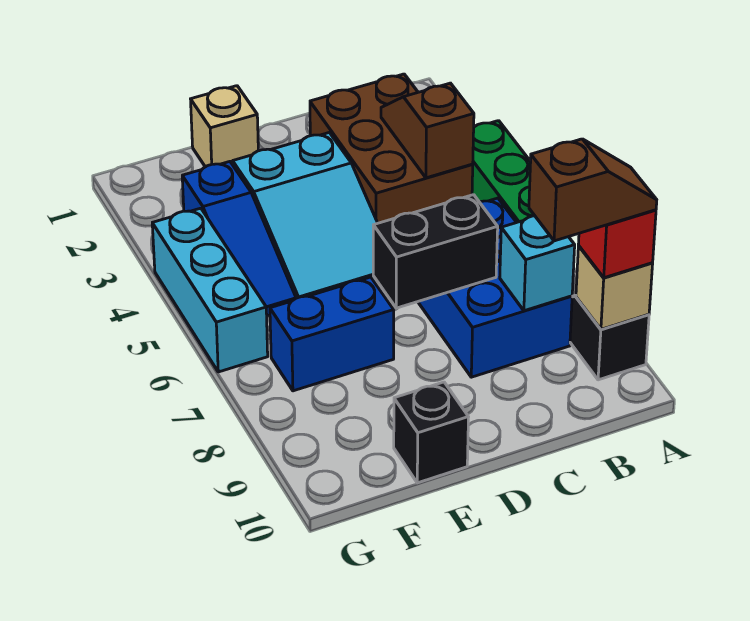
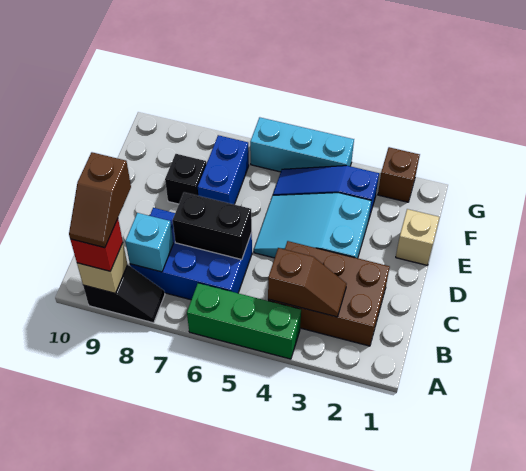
black 1x2 brick [373,195,498,308] -> black 1x2 brick turned to [173,192,252,260]
black 1x1 brick [394,382,468,483] -> black 1x1 brick moved to [165,154,206,204]
none -> brown 1x1 brick [378,147,420,202]

